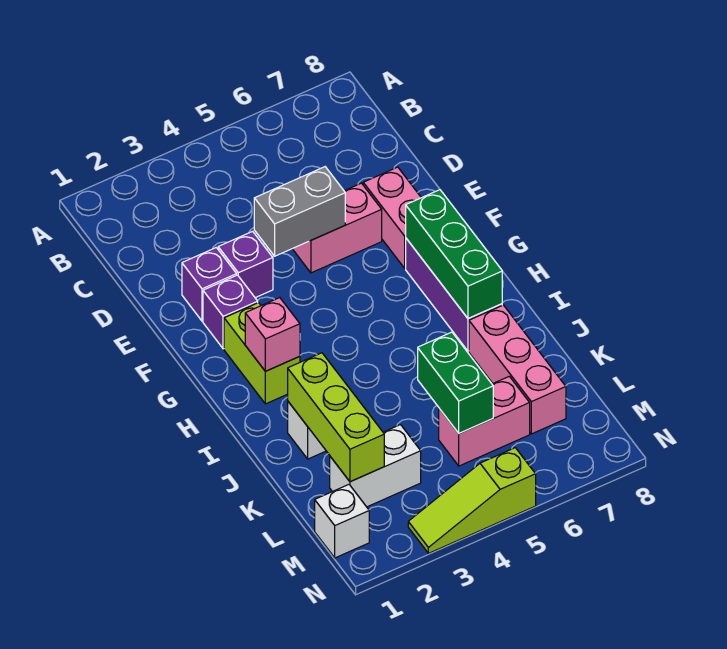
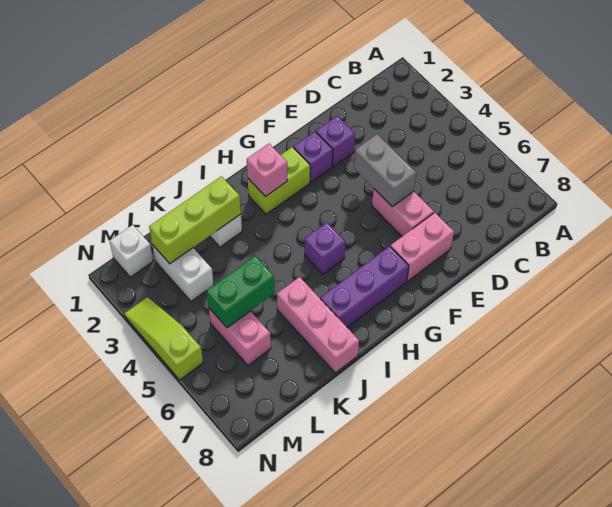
purple 1x1 brick [218,231,273,298] -> purple 1x1 brick moved to [305,222,346,274]
green 1x3 brick [406,190,502,319] -> none
pink 1x3 brick [469,305,566,434] -> pink 1x3 brick turned to [277,277,359,373]

